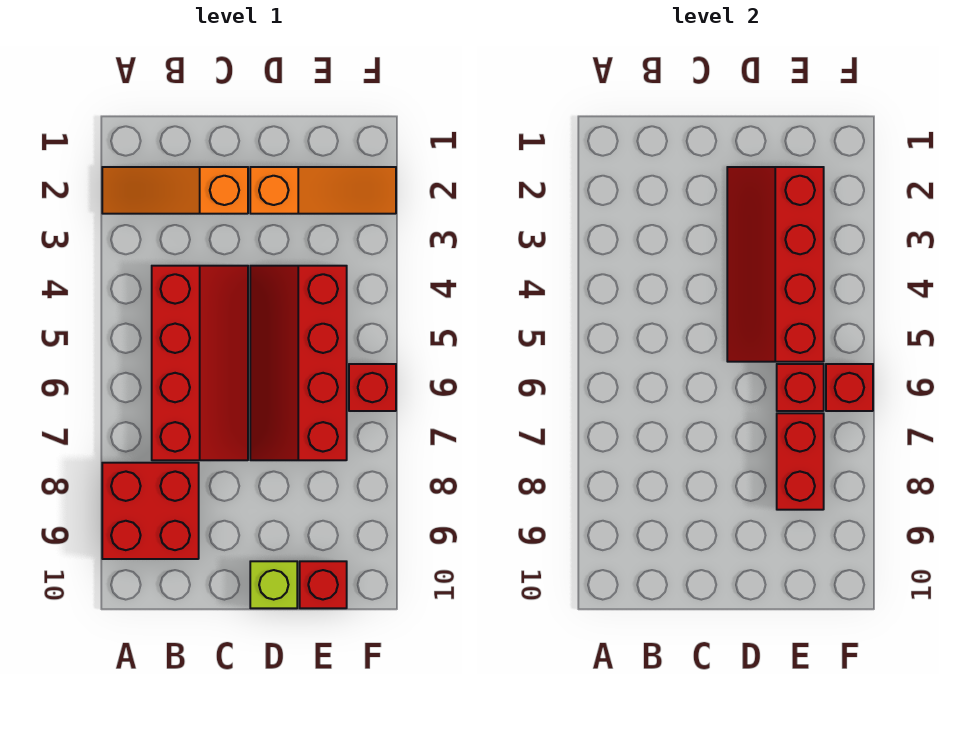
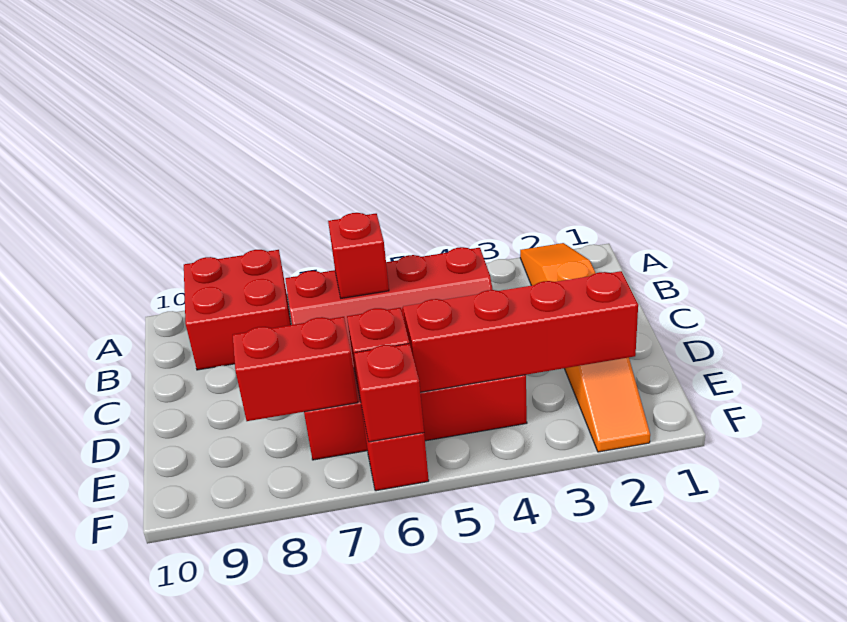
lime 1x1 brick [250,561,297,608] -> none
red 1x1 brick [300,561,347,608] -> red 1x1 brick moved to [328,213,389,298]

